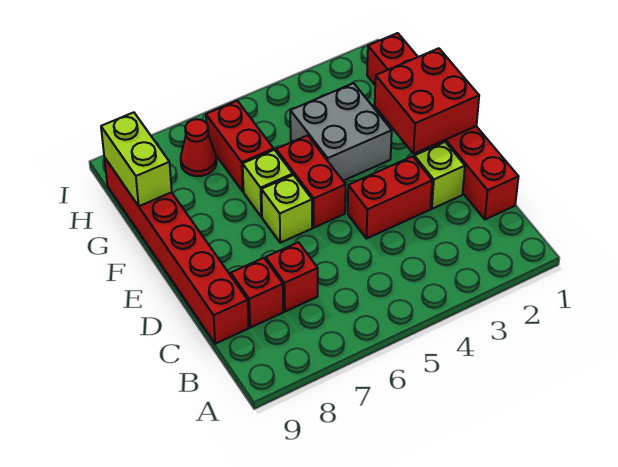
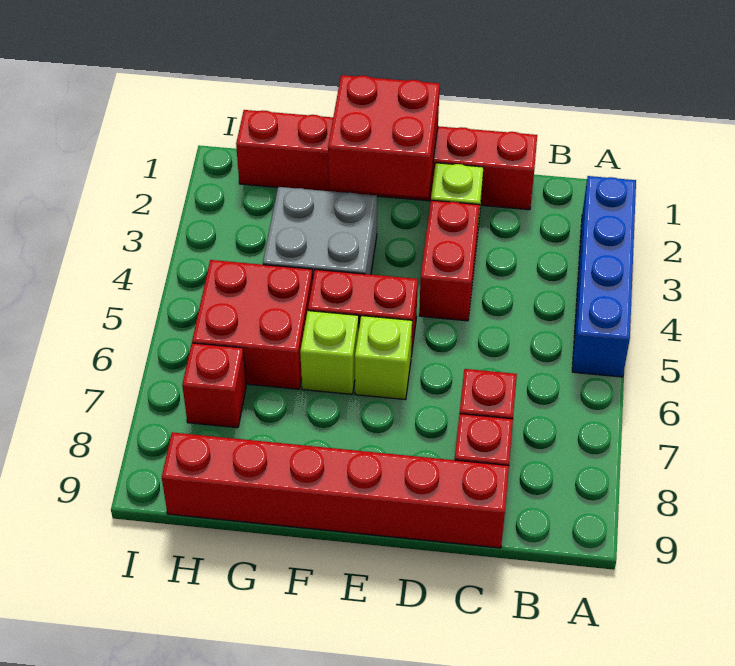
none -> blue 1x4 brick [572,176,636,377]
red 1x2 brick [206,101,274,191] -> red 2x2 brick [192,260,313,389]
lime 1x2 brick [101,112,172,206] -> none
red 1x1 cone [181,119,216,176] -> red 1x1 brick [182,343,246,428]

